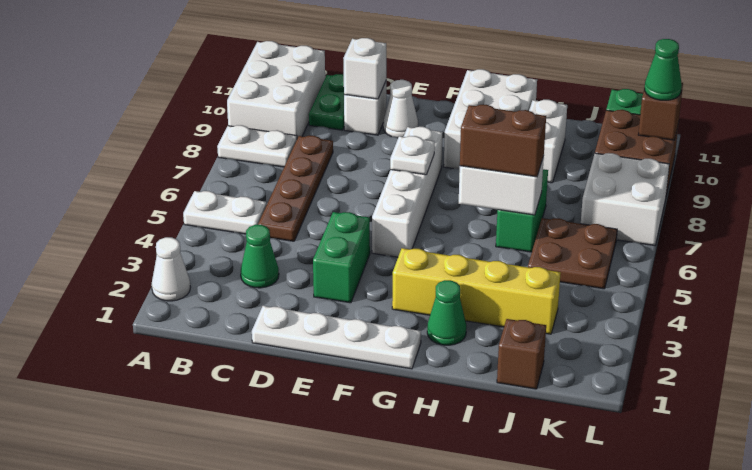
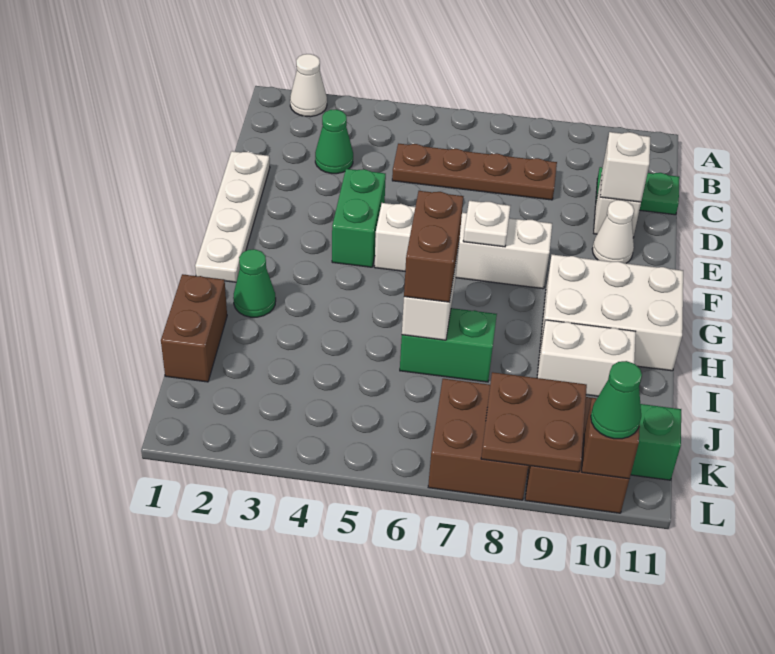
white 1x2 plate [183,191,267,234] -> none
white 1x2 plate [217,125,297,167] -> none
white 2x3 brick [227,41,325,138] -> none
green 1x2 brick [313,212,370,303] -> green 1x2 brick turned to [332,169,386,267]
yellow 1x4 brick [392,248,561,334] -> none
brown 1x1 brick [497,319,546,389] -> brown 1x2 brick [161,274,227,382]
brown 2x2 plate [528,218,617,289] -> brown 2x2 plate moved to [481,372,587,472]
white 2x2 brick [581,153,669,246] -> brown 2x2 brick [428,379,529,500]

